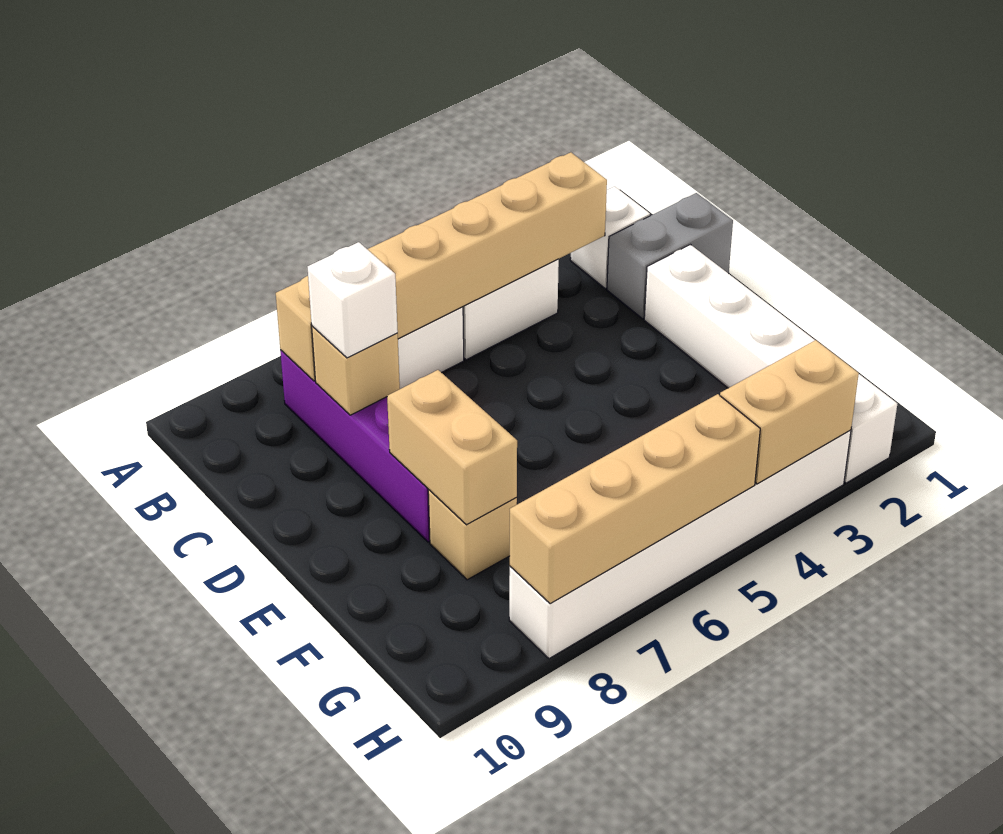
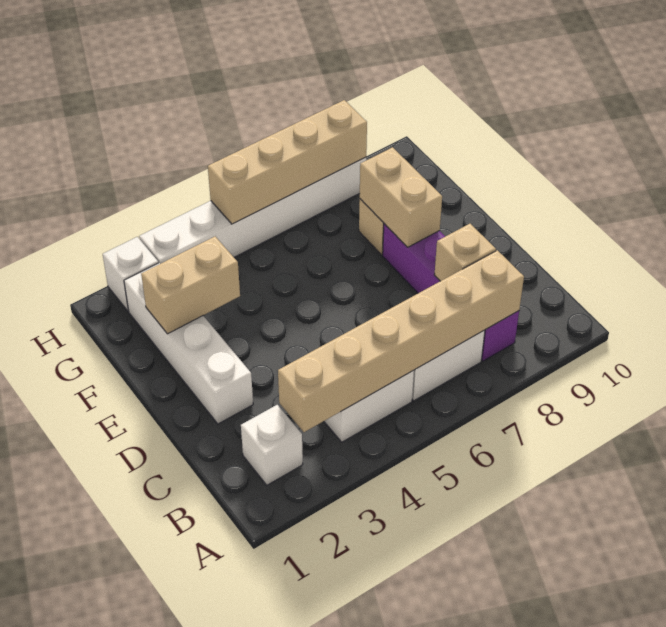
grey 1x2 brick [607,193,733,319] -> none
white 1x1 brick [308,242,398,358] -> none
tan 1x2 brick [720,340,859,484] -> tan 1x2 brick moved to [141,237,240,334]

